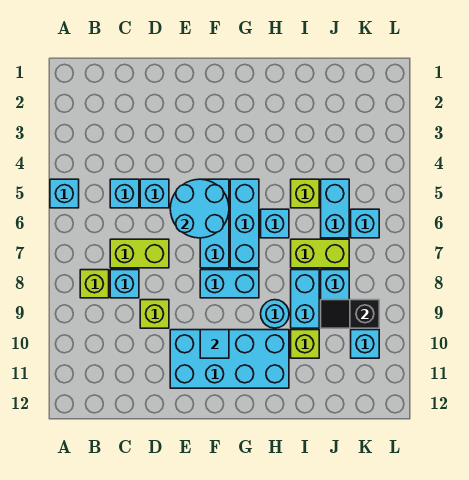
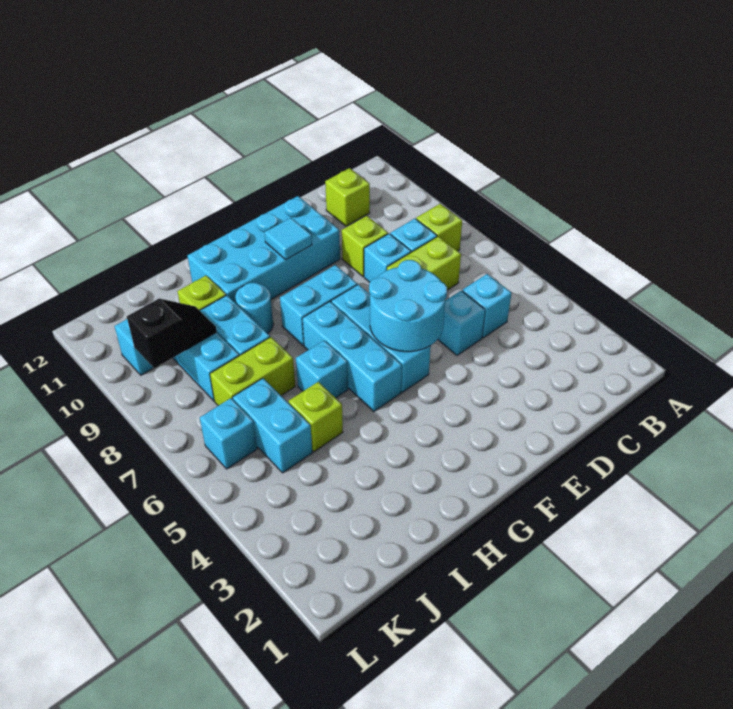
cyan 1x1 brick [50,179,79,208] -> cyan 1x1 brick moved to [364,234,411,282]
none -> lime 1x1 brick [325,168,370,226]

